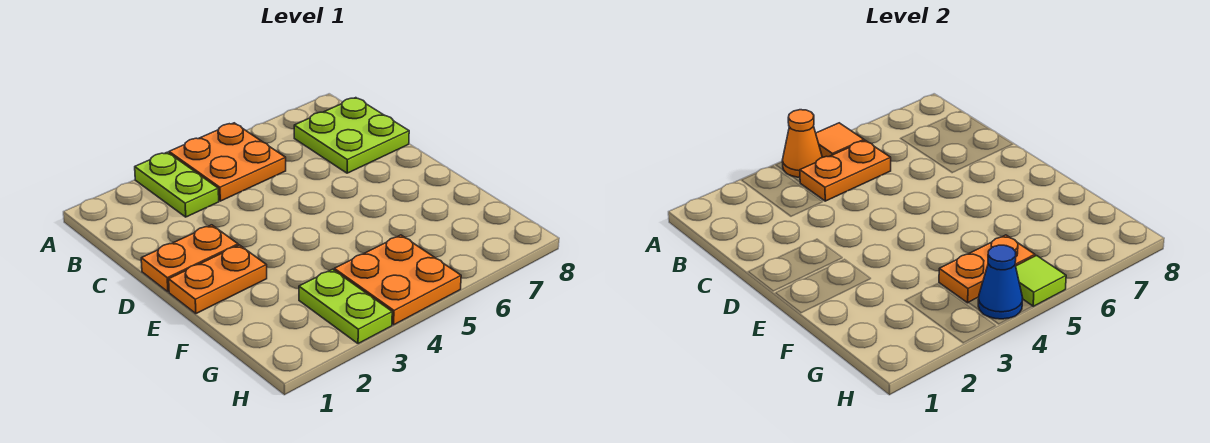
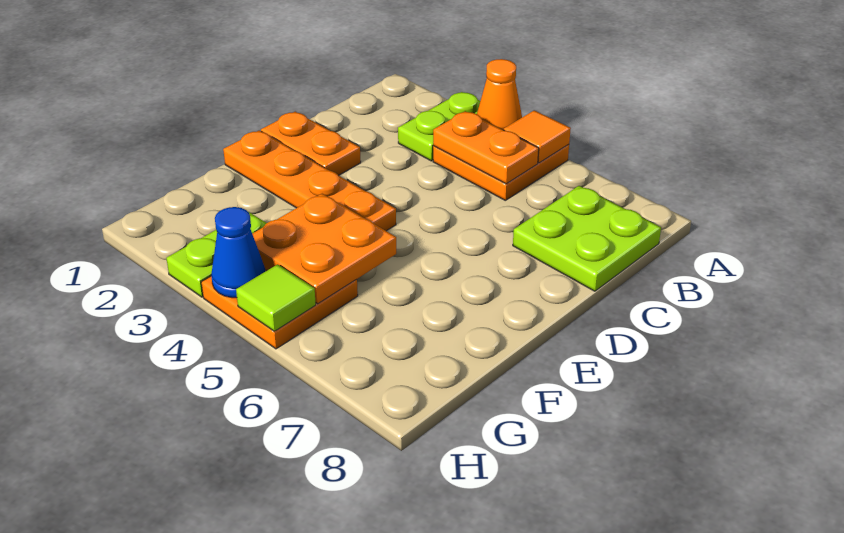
orange 1x2 plate [169,245,267,314] -> orange 1x4 plate [223,130,396,231]
orange 1x2 plate [939,235,1035,303] -> orange 2x2 plate [252,194,396,304]

